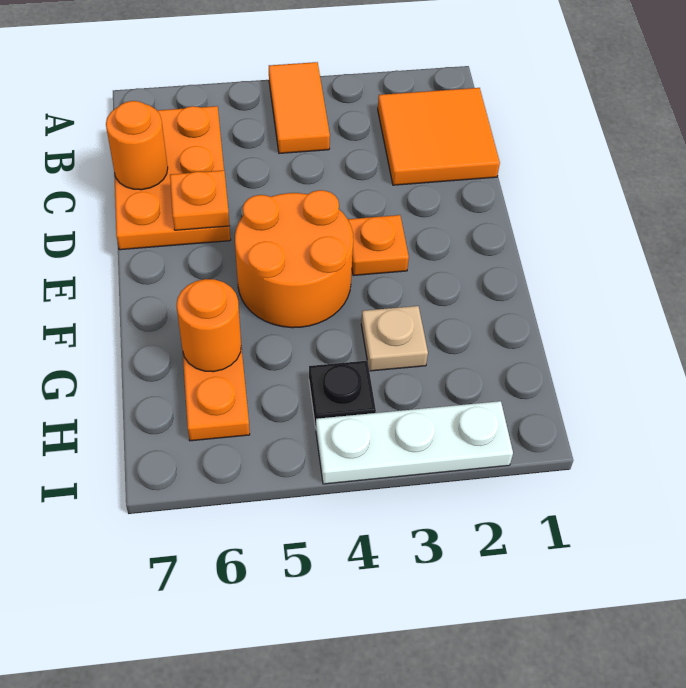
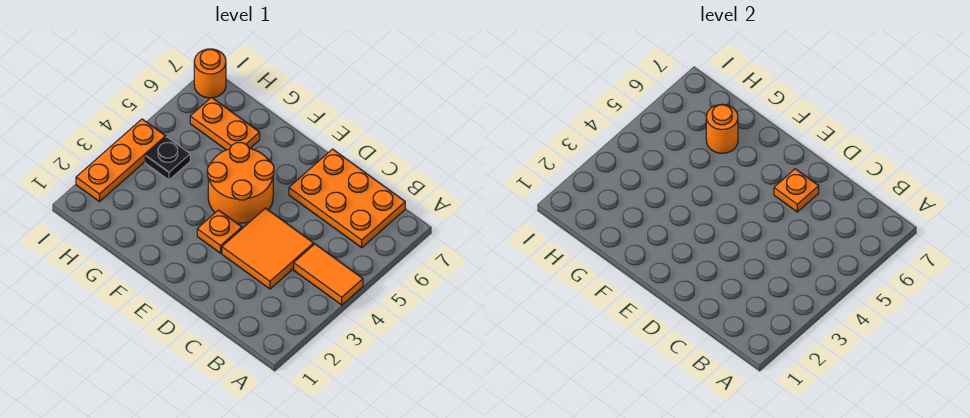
orange 2x2 tile [378,88,500,185] -> orange 2x2 tile moved to [222,208,314,289]
orange 1x1 round brick [106,101,168,190] -> orange 1x1 round brick moved to [194,49,226,98]
tan 1x1 plate [361,306,428,371] -> none
white 1x3 plate [316,401,513,484] -> orange 1x3 plate [76,119,166,202]

